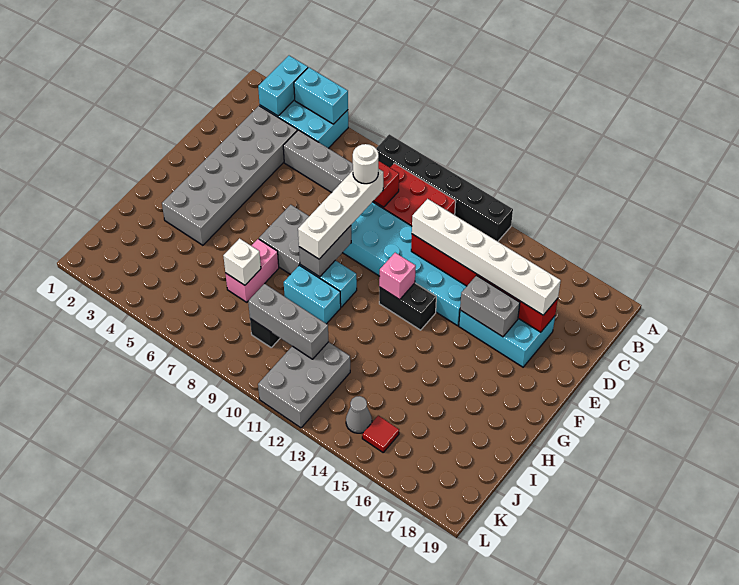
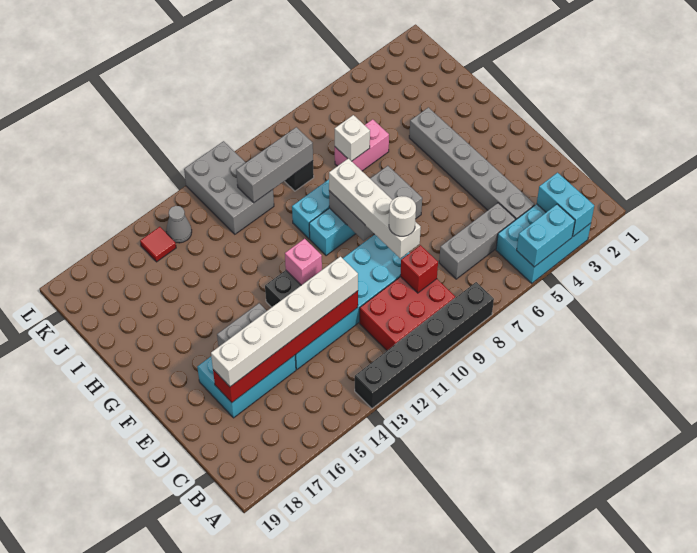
grey 2x6 brick [162,106,297,245] -> grey 1x6 brick [409,107,535,220]
pink 1x2 brick [226,239,279,302] -> pink 1x2 brick turned to [335,119,389,171]

